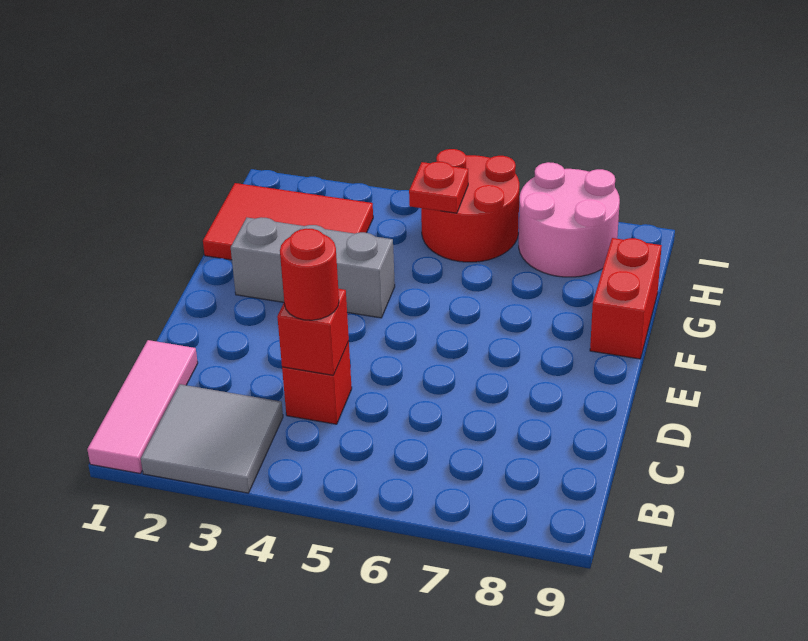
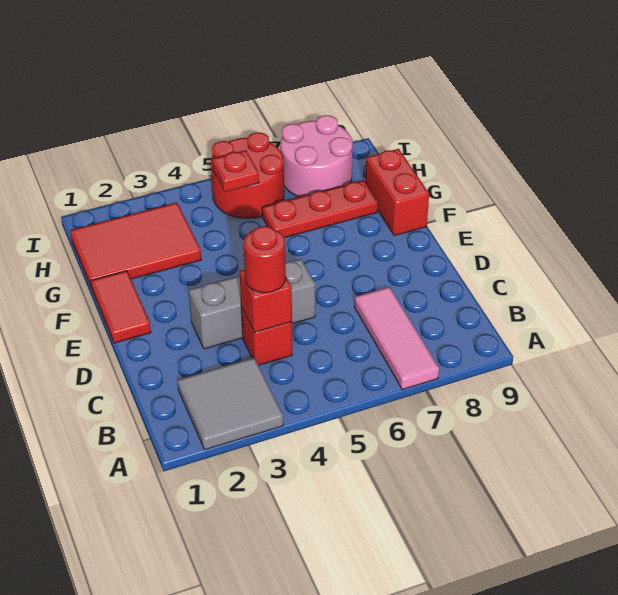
pink 1x3 tile [87,340,198,474] -> pink 1x3 tile moved to [354,287,439,389]
none -> red 1x2 tile [91,271,151,343]
grey 1x3 brick [231,217,395,318] -> grey 1x3 brick moved to [189,259,315,349]
none -> red 1x3 plate [262,180,378,238]

